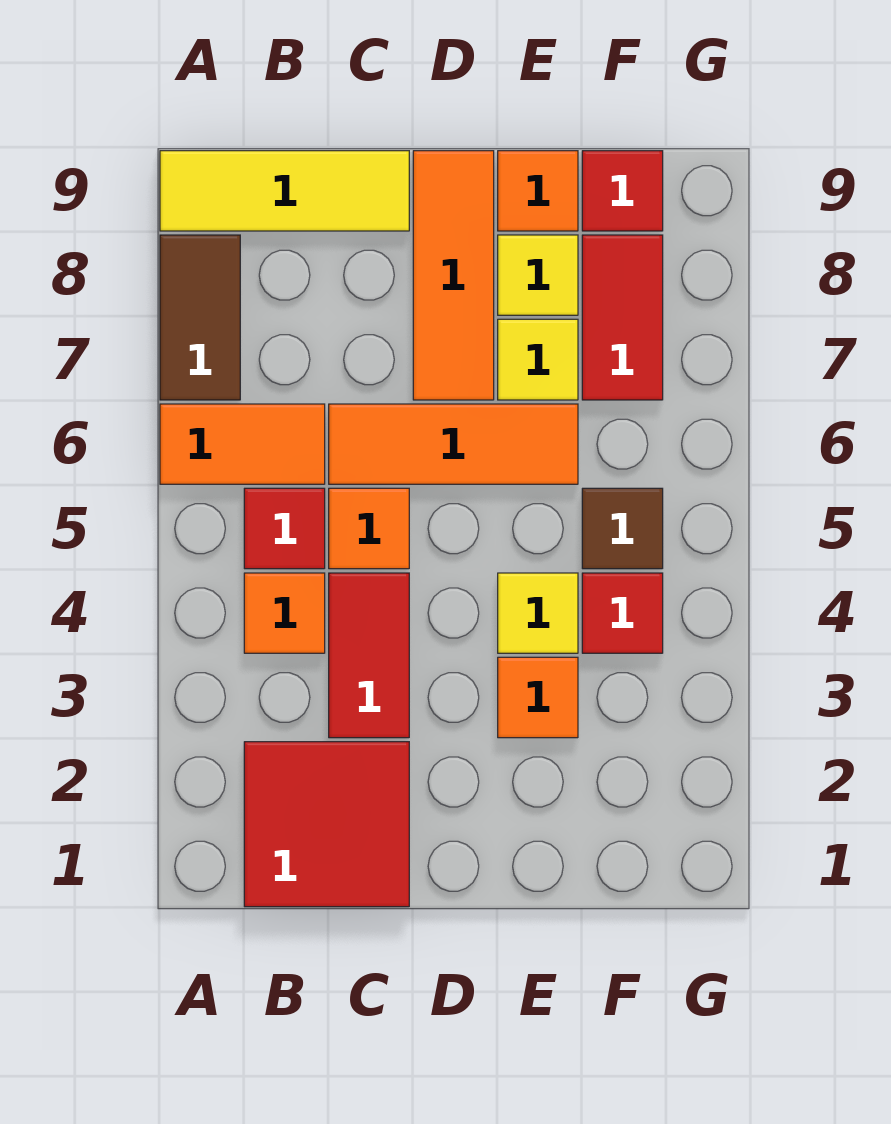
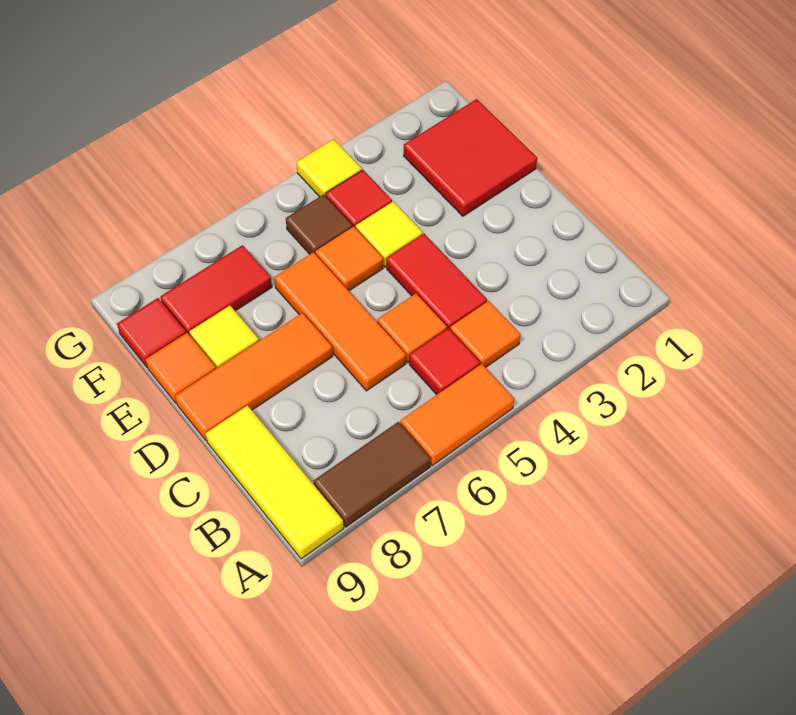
orange 1x2 tile [160,404,325,484] -> orange 1x2 tile turned to [400,364,514,466]
red 2x2 tile [244,742,409,907] -> red 2x2 tile moved to [404,99,537,216]
red 1x2 tile [329,573,409,738] -> red 1x2 tile turned to [386,234,487,329]
orange 1x1 tile [498,657,578,738] -> orange 1x1 tile moved to [315,227,383,291]
yellow 1x1 tile [498,319,578,400] -> yellow 1x1 tile moved to [297,139,362,197]

